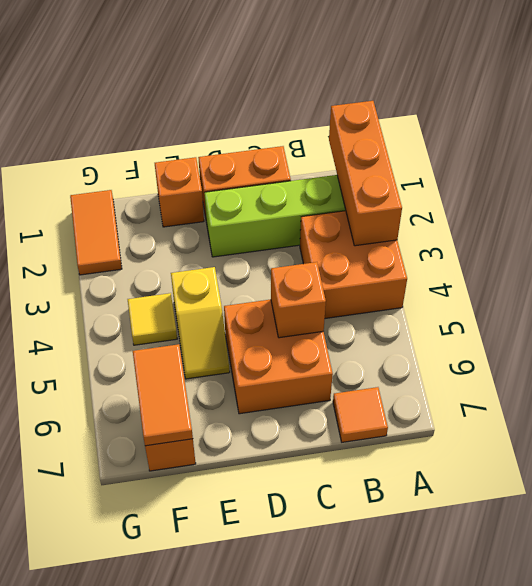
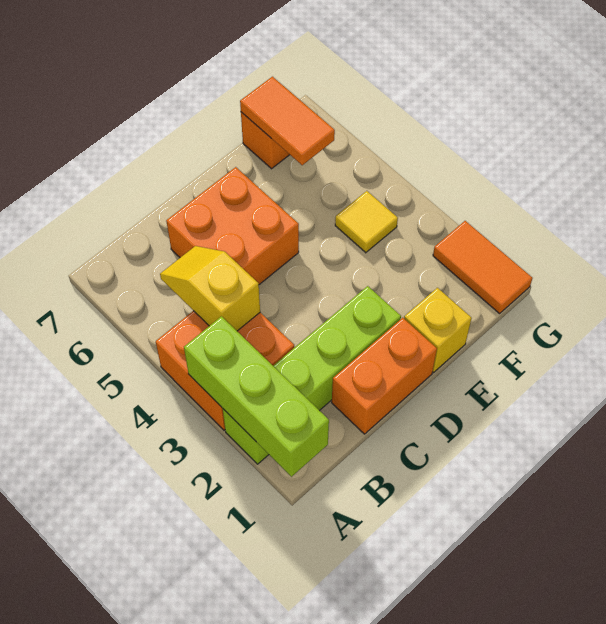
orange 1x3 brick [329,101,402,246] -> lime 1x3 brick [184,316,329,477]
orange 1x1 tile [333,387,388,442] -> none
orange 1x1 brick [271,262,326,338] -> none
orange 1x1 brick [155,157,204,227] -> yellow 1x1 brick [404,288,472,372]
yellow 1x2 slope [171,267,230,379] -> yellow 1x2 slope moved to [160,246,260,331]

